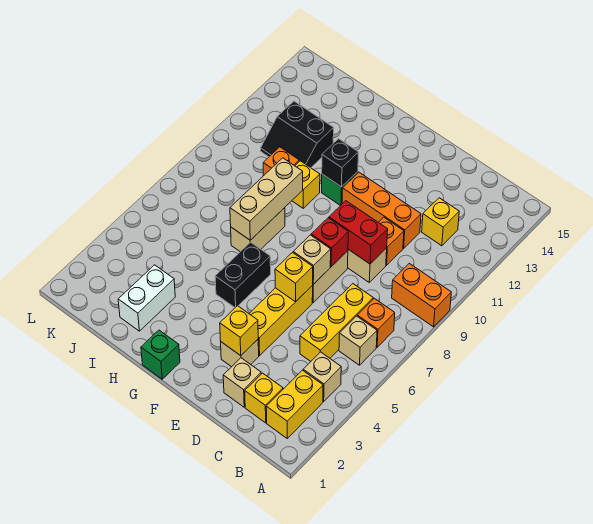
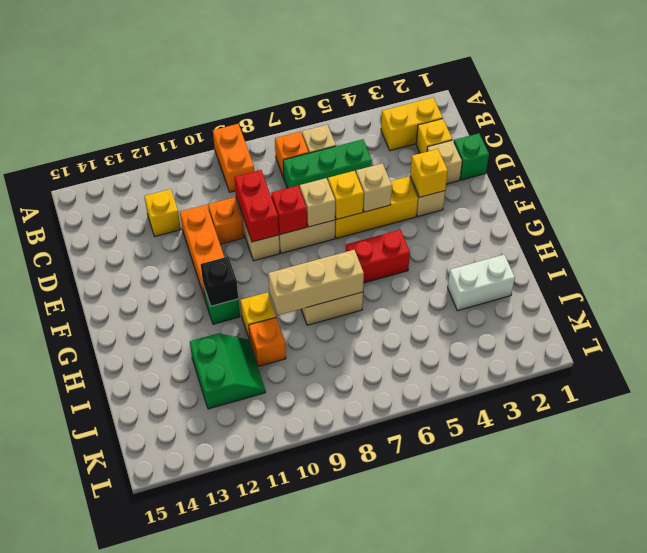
tan 1x1 brick [303,352,341,401] -> tan 1x1 brick moved to [356,163,392,212]
yellow 1x3 brick [300,284,373,361] -> green 1x3 brick [283,139,372,188]
green 1x1 brick [141,330,180,379] -> green 1x1 brick moved to [454,133,489,180]
black 1x2 brick [215,242,271,308] -> red 1x2 brick [346,230,410,283]
black 2x2 slope [261,101,334,168] -> green 2x2 slope [190,333,266,409]

